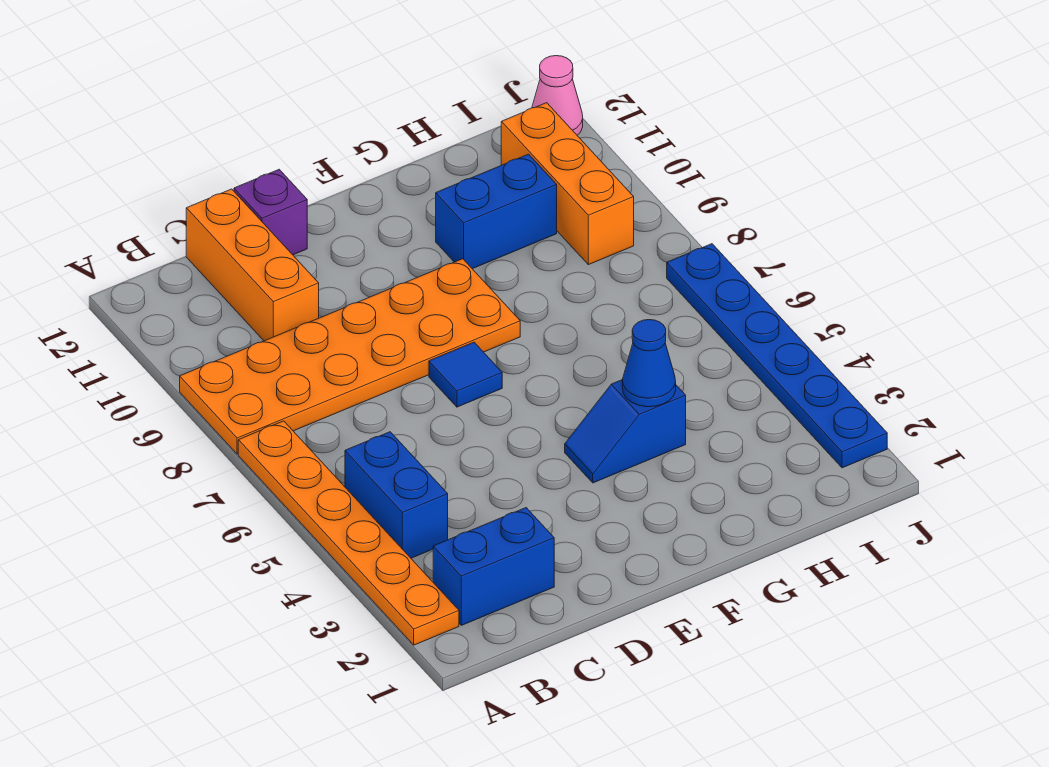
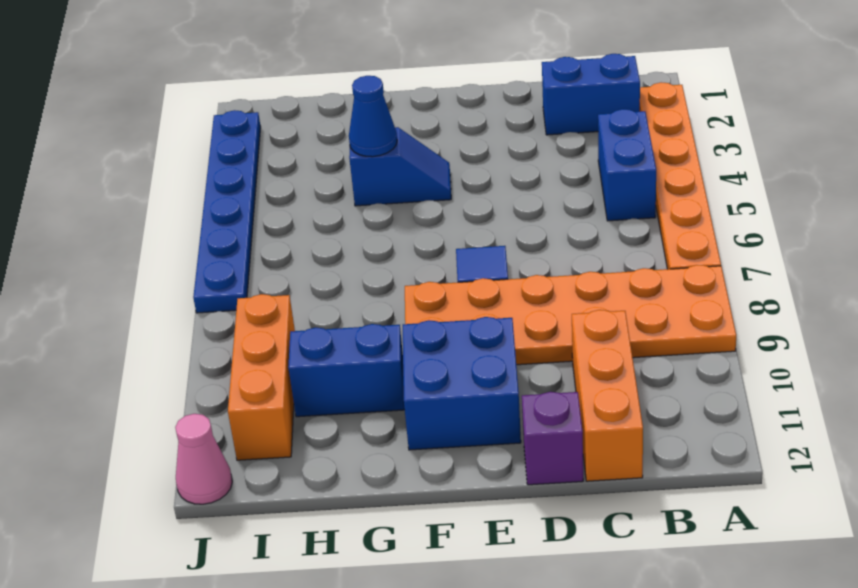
none -> blue 2x2 brick [403,317,521,450]

